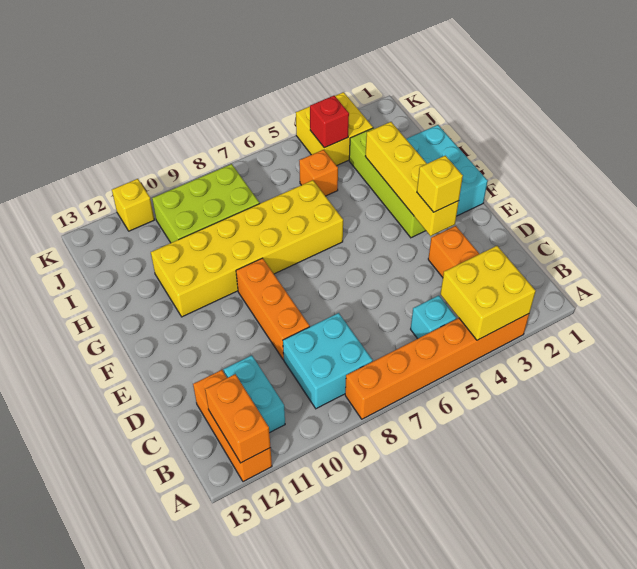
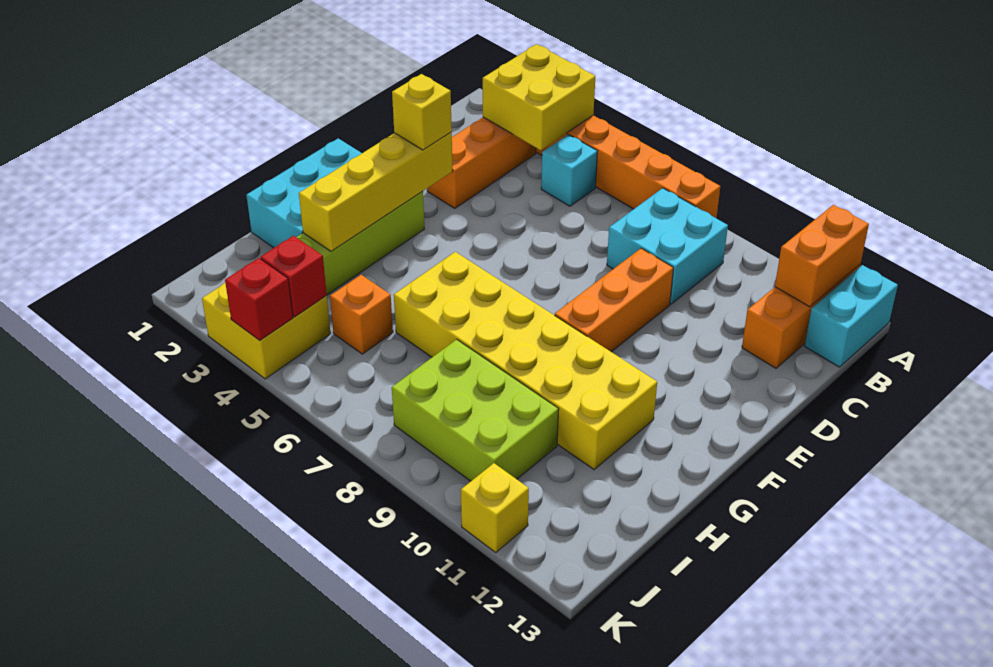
cyan 1x2 brick [224,355,285,433] -> cyan 1x2 brick moved to [805,265,898,367]
none -> red 1x1 brick [225,258,293,340]

